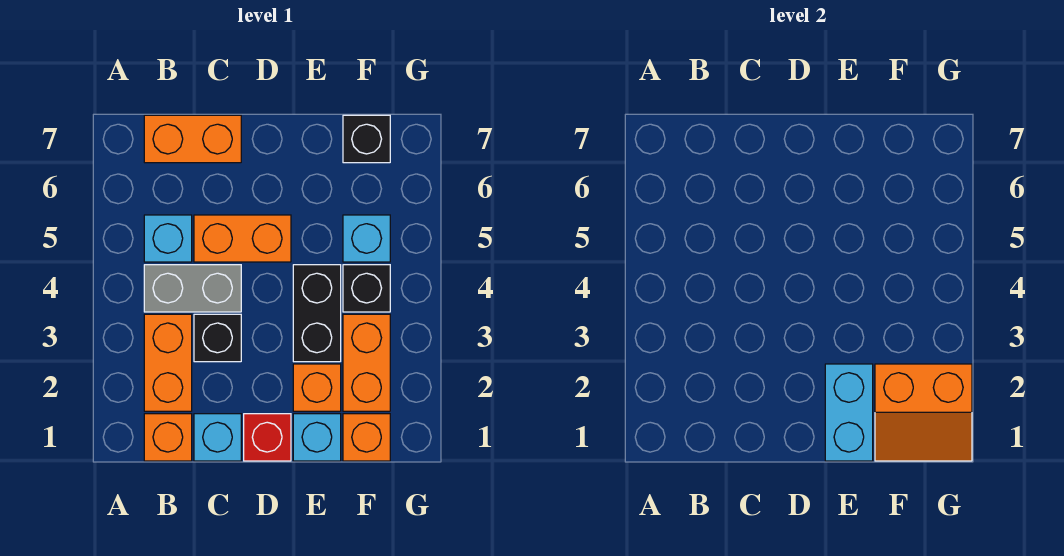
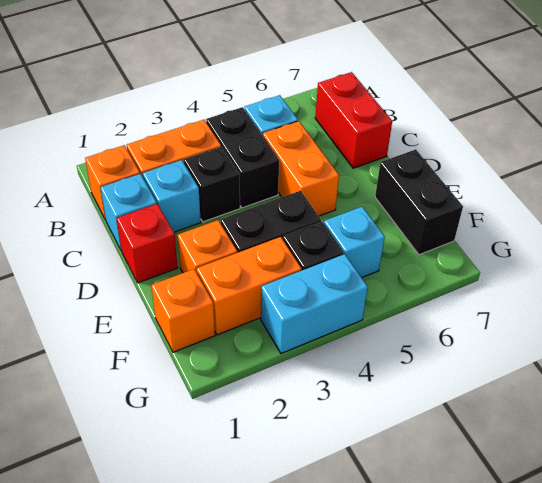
grey 1x2 brick [144,265,241,312] -> black 1x2 brick [206,107,279,208]
orange 1x2 brick [144,115,241,163] -> red 1x2 brick [315,72,392,168]
cyan 1x1 brick [293,414,341,461] -> cyan 1x1 brick moved to [143,160,201,232]
cyan 1x2 brick [825,364,873,461] -> cyan 1x2 brick moved to [261,254,368,354]
orange 2x2 slope [875,364,972,461] -> none
black 1x1 brick [343,115,390,163] -> black 1x2 brick [375,149,463,255]

